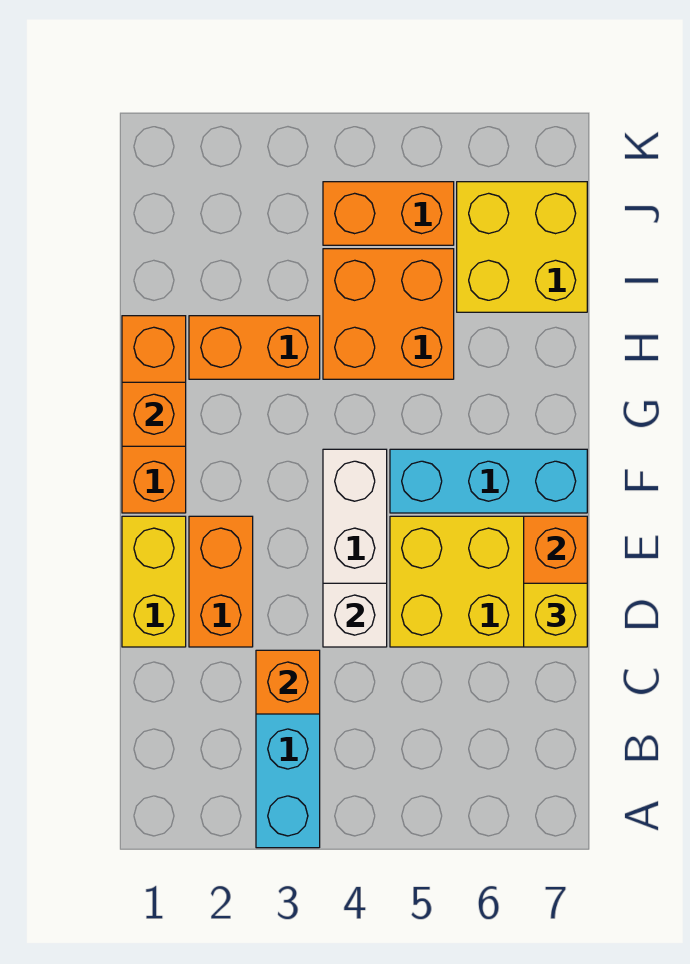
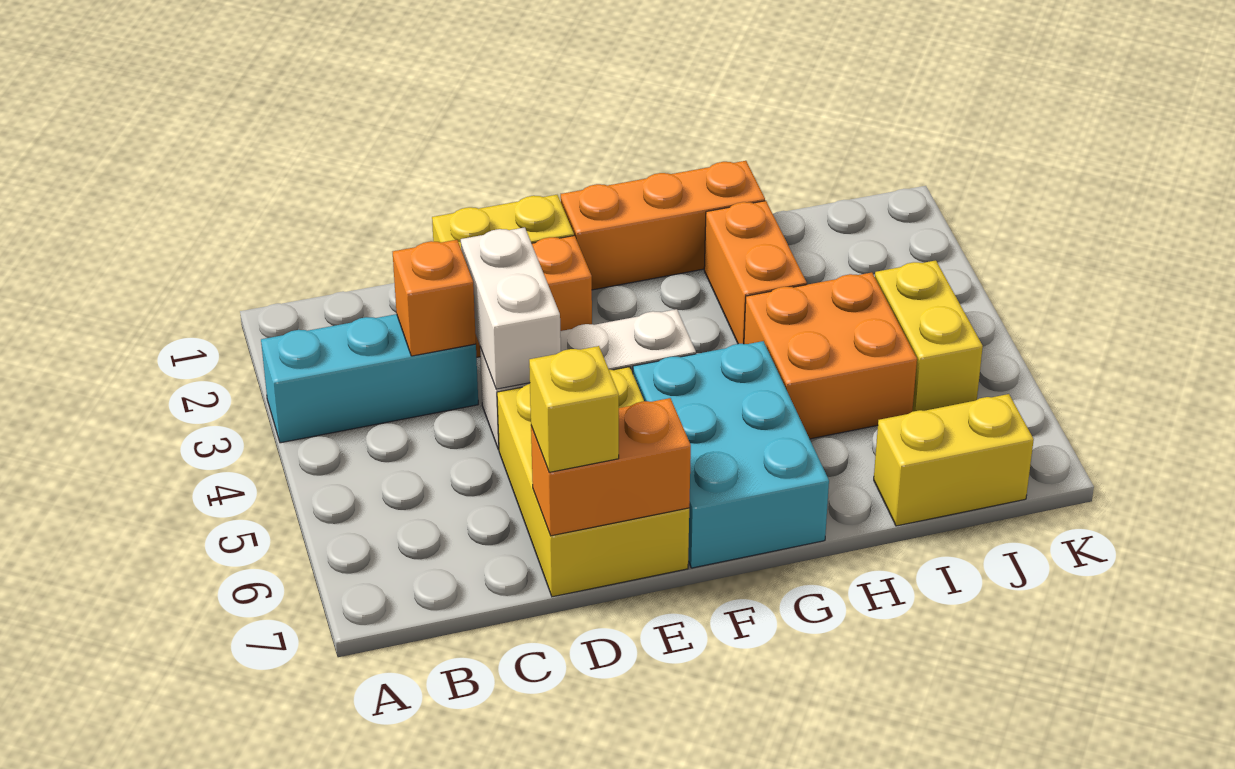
white 1x1 brick [323,583,387,647] -> white 1x2 brick [461,227,561,389]
cyan 1x3 brick [390,449,587,513] -> cyan 2x3 brick [633,341,829,568]
orange 1x1 brick [122,382,186,446] -> none
yellow 2x2 brick [457,182,587,312] -> yellow 1x2 brick [874,394,1034,526]
orange 1x2 brick [323,182,454,245] -> yellow 1x2 brick [875,260,983,412]

